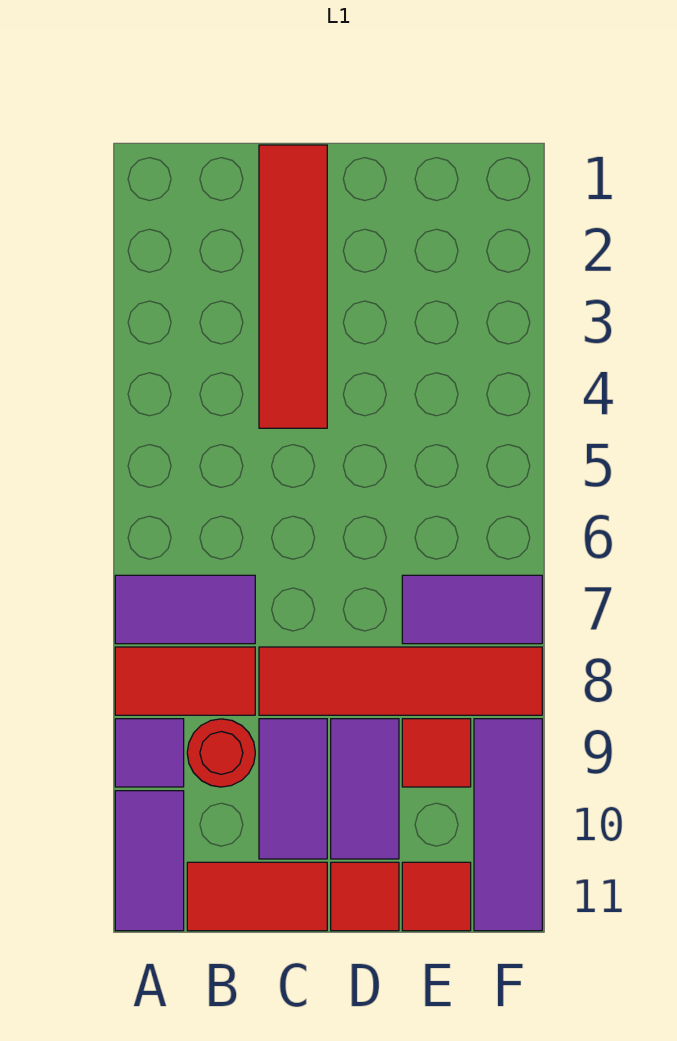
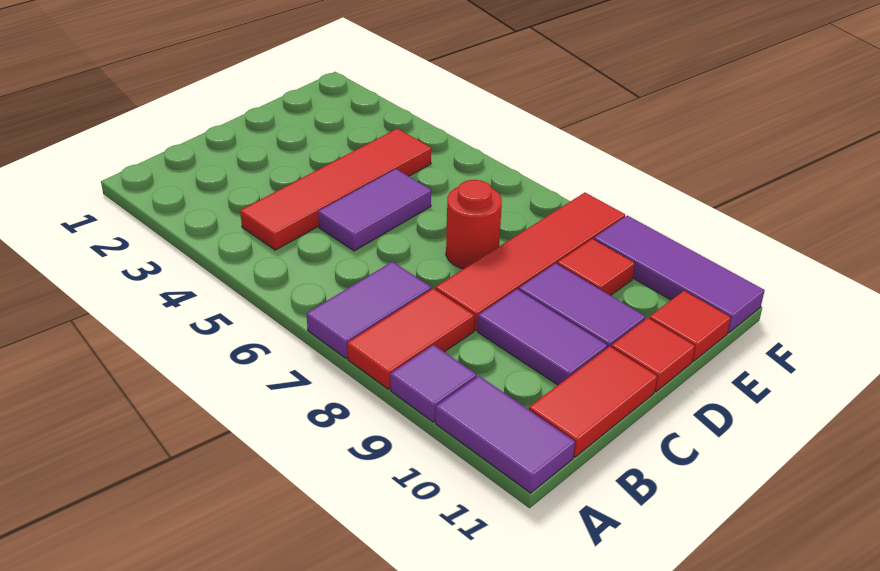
red 1x1 round brick [187,719,255,787] -> red 1x1 round brick moved to [446,180,502,269]
red 1x4 tile [259,145,327,428] -> red 1x4 tile turned to [240,128,431,250]
purple 1x2 tile [402,575,542,644] -> purple 1x2 tile moved to [318,169,431,251]

